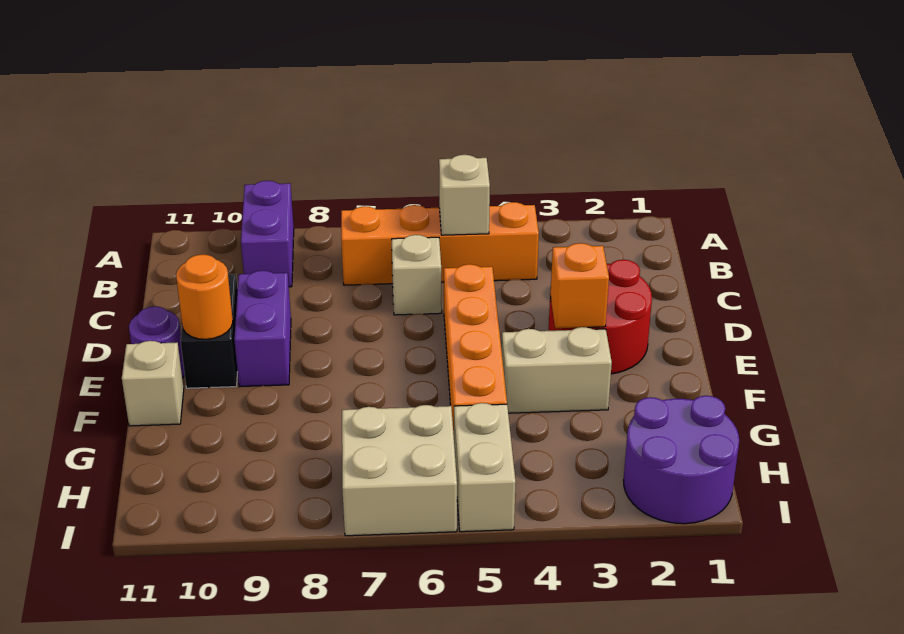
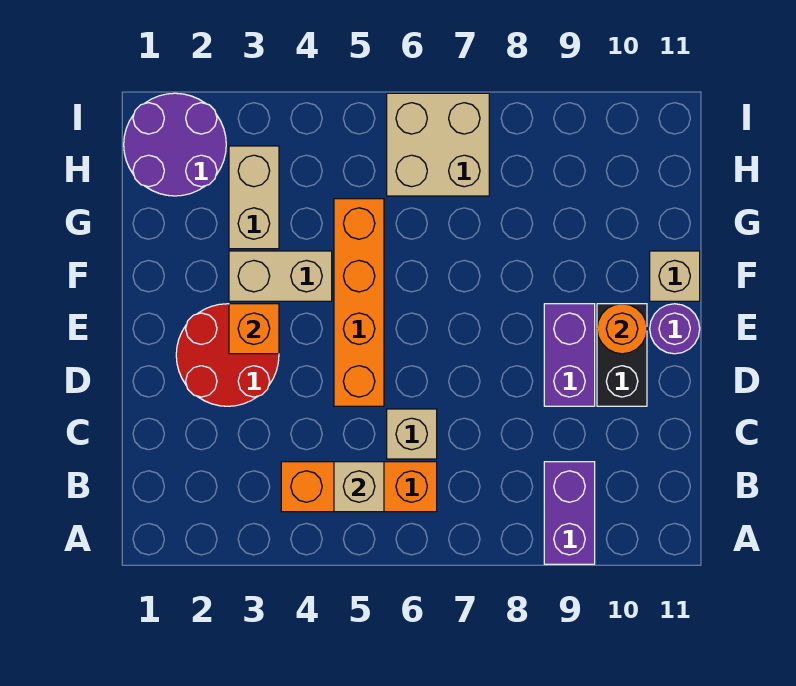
orange 1x4 brick [341,202,539,285] -> orange 1x3 brick [281,462,437,512]
tan 1x2 brick [454,403,516,532] -> tan 1x2 brick moved to [229,146,279,249]

